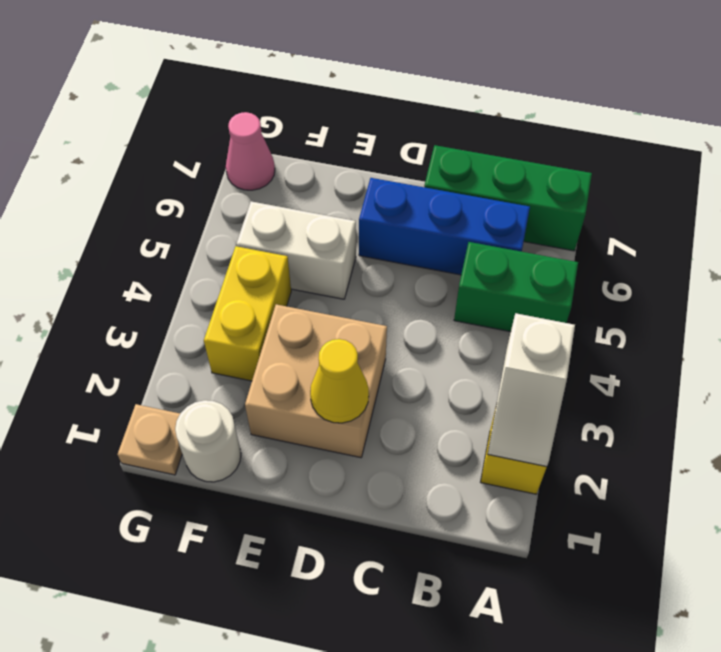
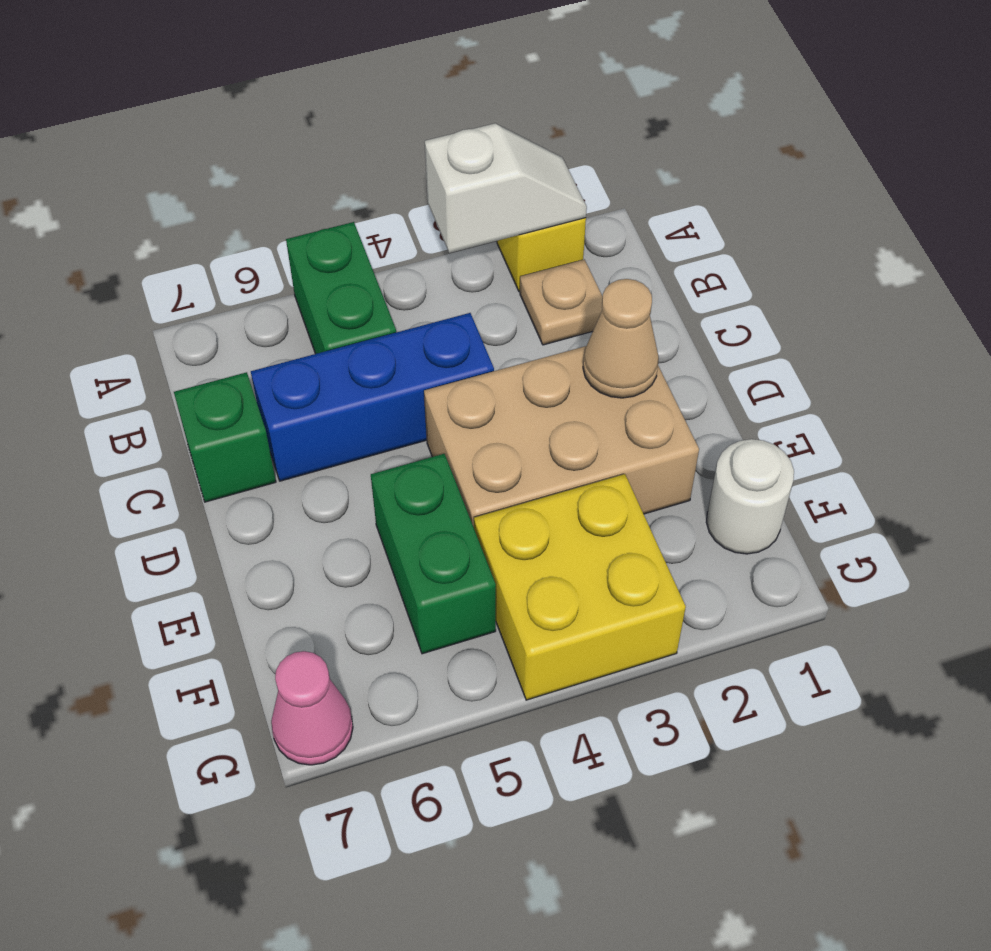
green 1x3 brick [424,145,592,251] -> green 1x1 brick [174,372,276,502]
blue 1x3 brick [359,178,530,275] -> blue 1x3 brick turned to [251,313,494,481]
tan 2x2 brick [245,304,387,458] -> tan 2x3 brick [424,346,699,527]
yellow 1x1 cone [310,339,369,423] -> tan 1x1 cone [583,279,659,398]
white 1x2 brick [236,201,356,299] -> green 1x2 brick [371,454,496,654]
yellow 1x2 brick [204,246,291,381] -> yellow 2x2 brick [474,474,686,700]
tan 1x1 plate [118,404,182,475] -> tan 1x1 plate moved to [520,259,603,345]

